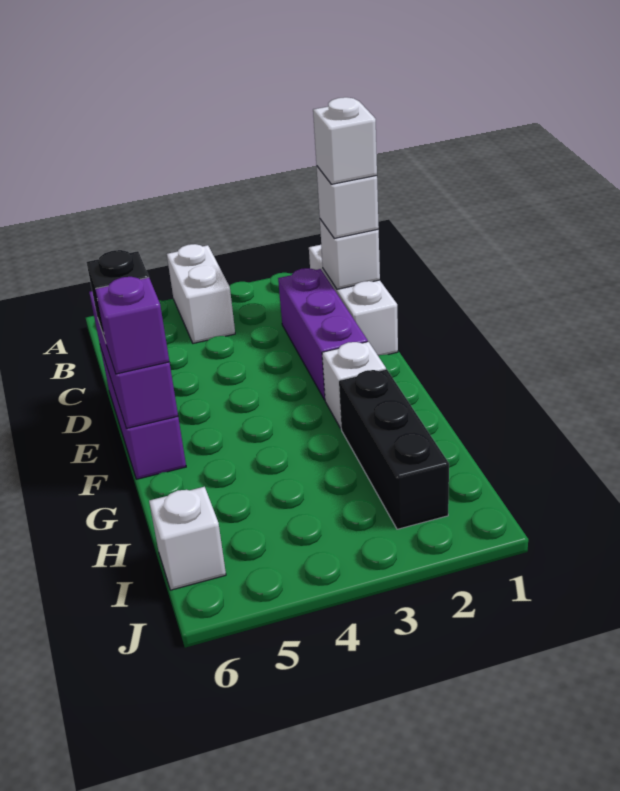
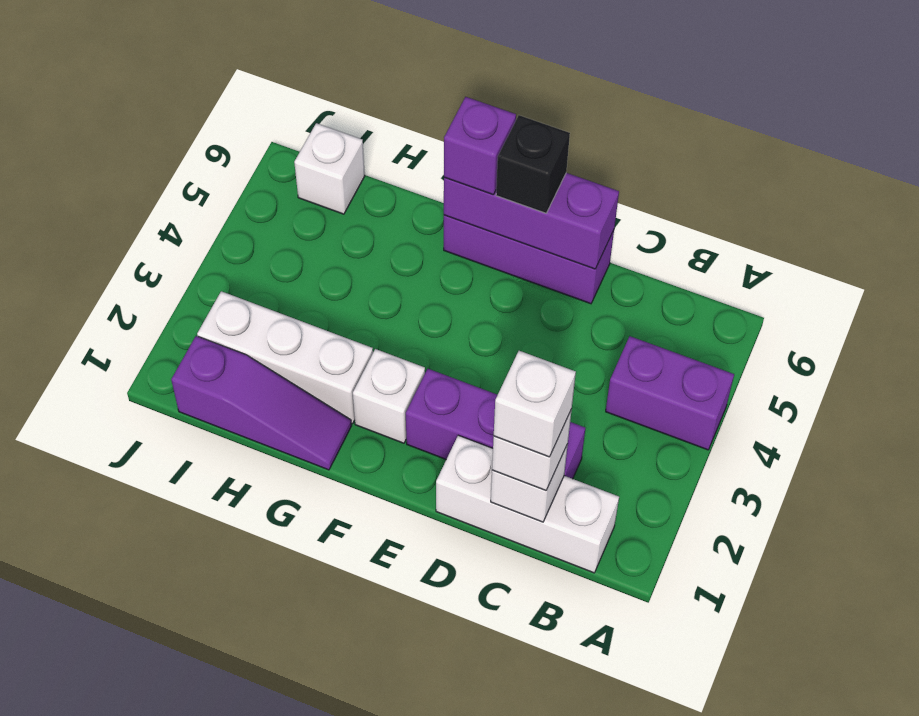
white 1x2 brick [167,244,235,343] -> purple 1x2 brick [606,336,734,450]
none -> purple 1x3 slope [171,336,352,470]
black 1x3 brick [339,369,449,529] -> white 1x3 brick [197,291,373,424]

